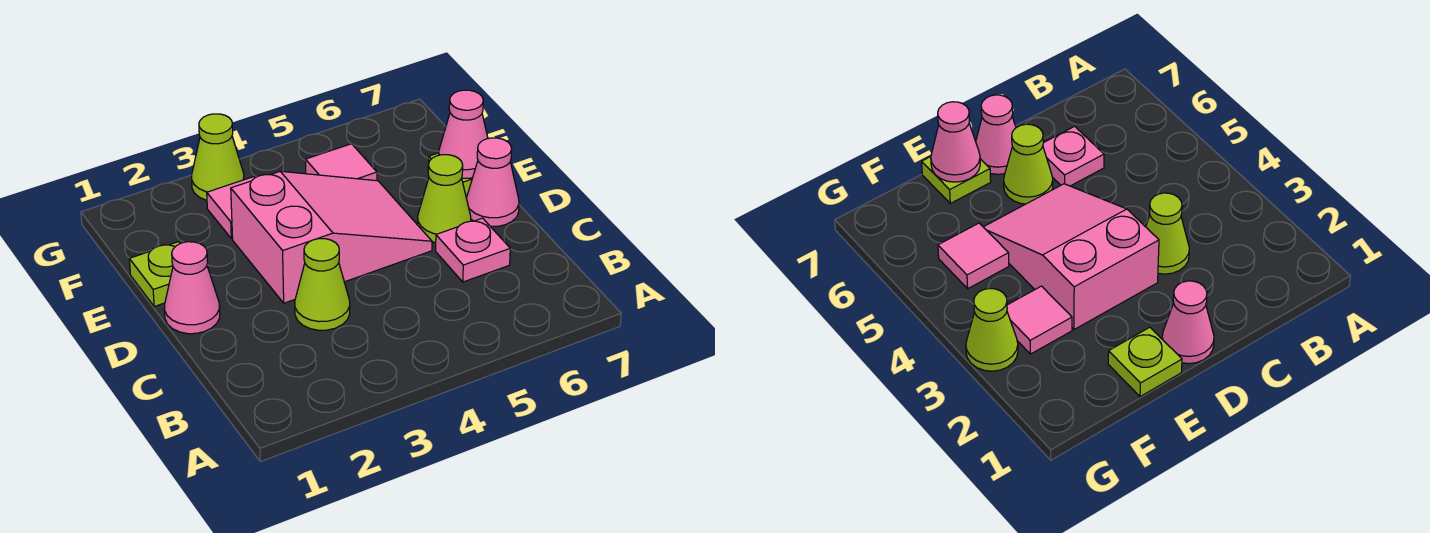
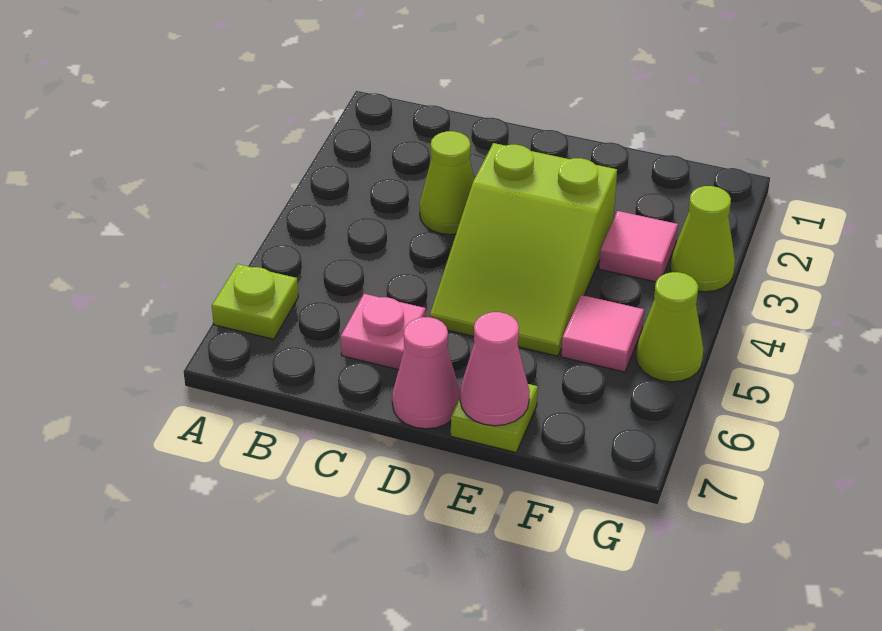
pink 1x1 cone [164,242,220,334] -> none
pink 2x3 slope [231,171,432,303] -> lime 2x3 slope [430,143,617,356]
lime 1x1 cone [418,155,471,243] -> lime 1x1 cone moved to [636,272,703,382]
lime 1x1 plate [129,242,180,307] -> lime 1x1 plate moved to [212,264,298,339]

